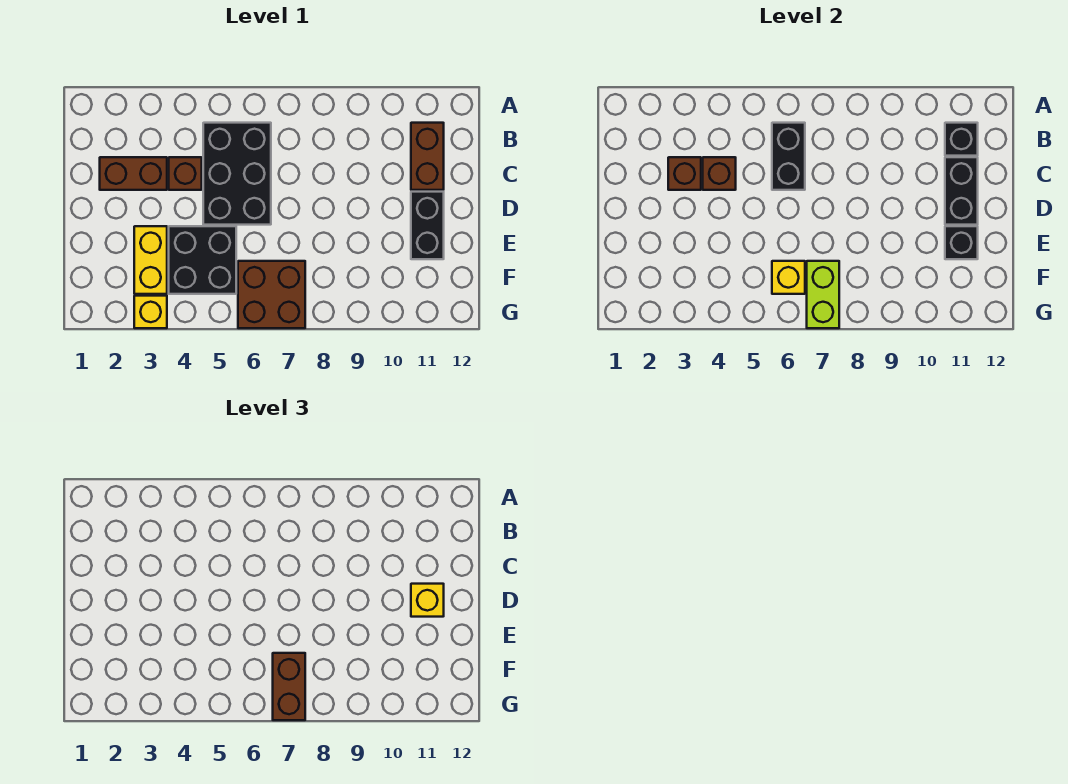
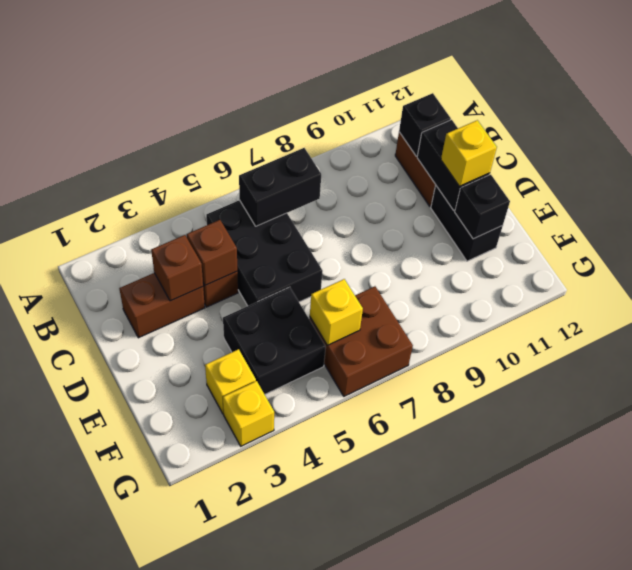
black 1x2 brick [772,123,805,190] -> black 1x2 brick turned to [239,148,321,226]
yellow 1x2 brick [134,226,167,294] -> yellow 1x1 brick [205,349,256,414]
lime 1x2 brick [807,261,839,328] -> none
brown 1x2 brick [273,653,305,720] -> none

